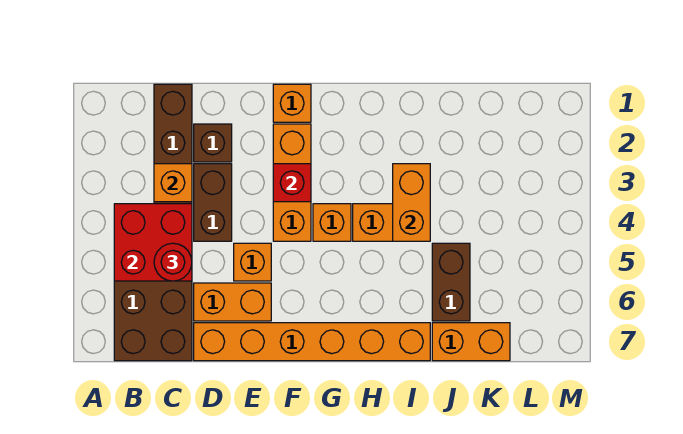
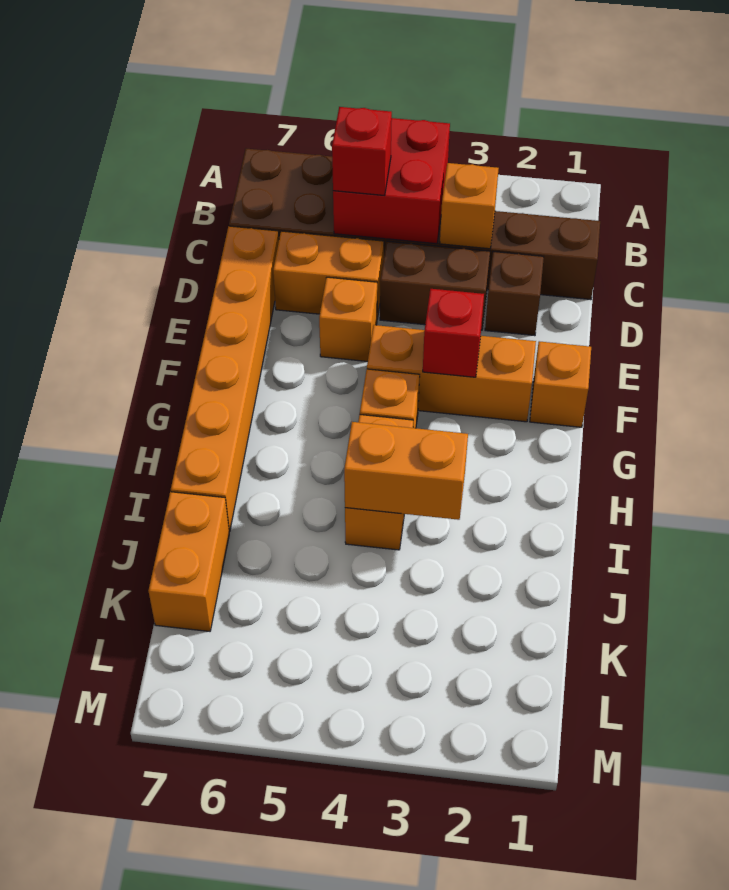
red 1x1 round brick [154,243,192,281] -> red 1x1 brick [332,107,392,195]
orange 1x2 brick [194,283,271,321] -> orange 1x2 brick turned to [273,231,384,319]
brown 1x2 brick [432,243,470,321] -> none

